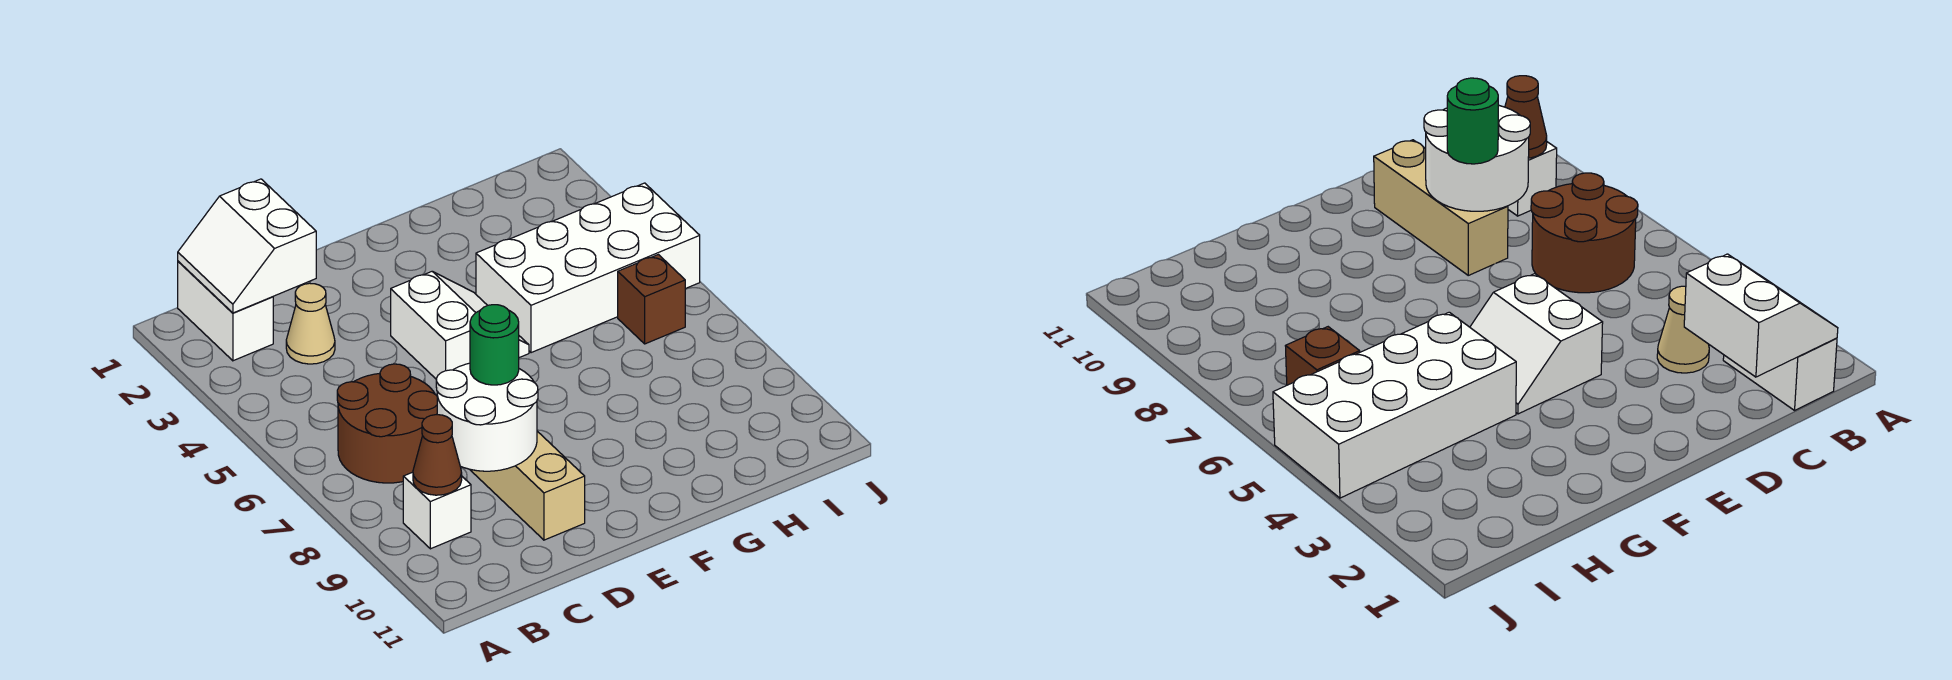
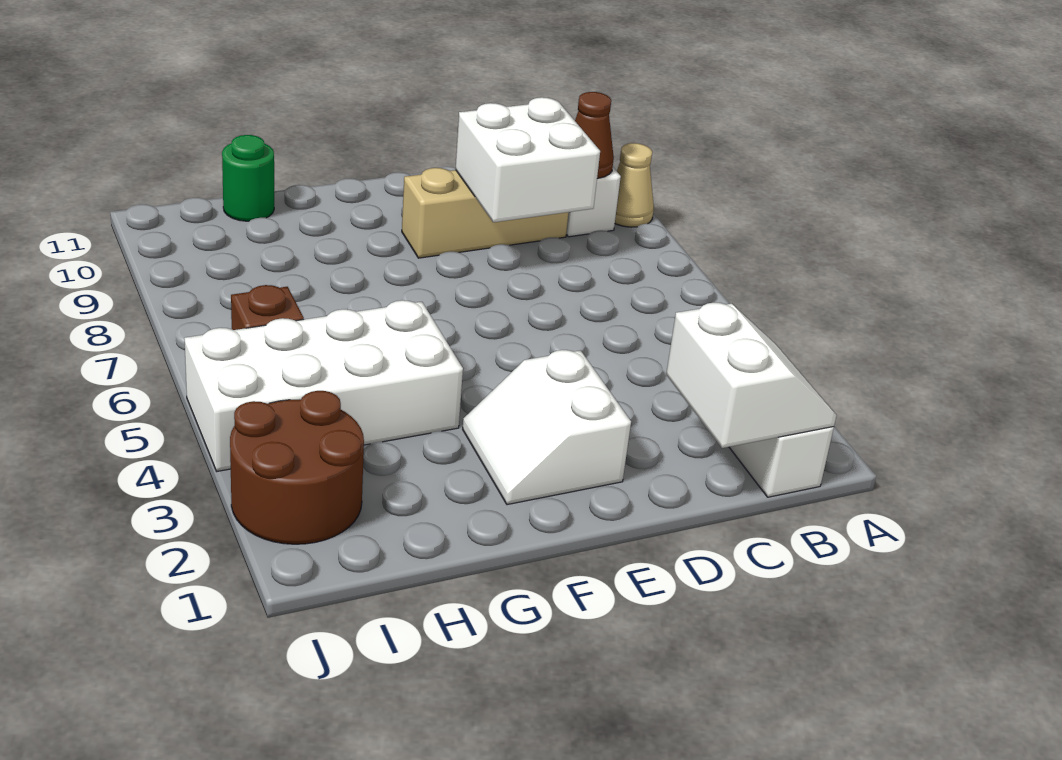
brown 2x2 round brick [337,364,437,483] -> brown 2x2 round brick moved to [230,391,364,544]
tan 1x1 cone [286,283,335,364] -> tan 1x1 cone moved to [615,143,654,227]
white 2x2 round brick [436,363,538,471] -> white 2x2 brick [455,97,600,222]
tan 1x3 brick [470,431,585,540] -> tan 1x3 brick turned to [402,168,569,258]
green 1x1 round brick [470,305,519,385] -> green 1x1 round brick moved to [222,135,274,221]
white 2x2 slope [391,272,529,379] -> white 2x2 slope moved to [463,350,631,505]

